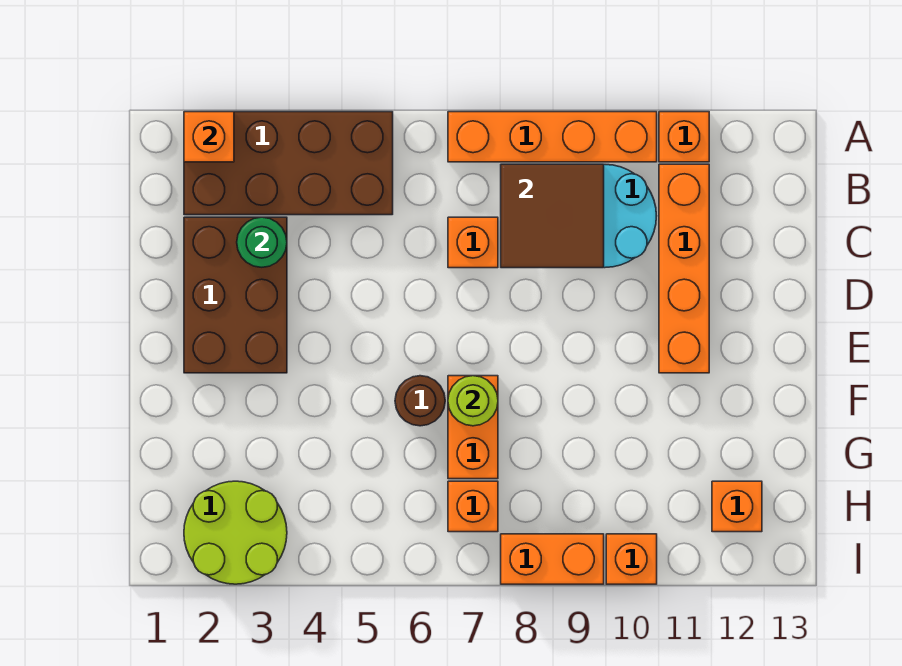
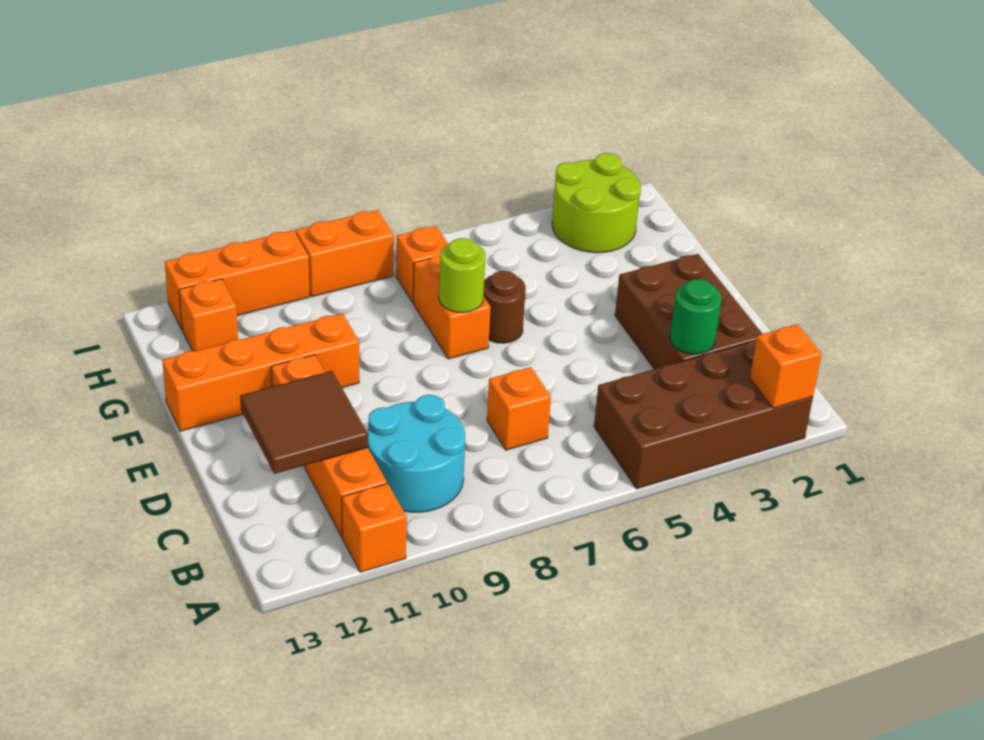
orange 1x4 brick [448,112,657,162] -> orange 1x4 brick moved to [162,313,359,431]
brown 2x2 tile [501,164,604,268] -> brown 2x2 tile moved to [240,371,368,474]
orange 1x1 brick [606,534,657,584] -> orange 1x3 brick [165,230,310,329]

